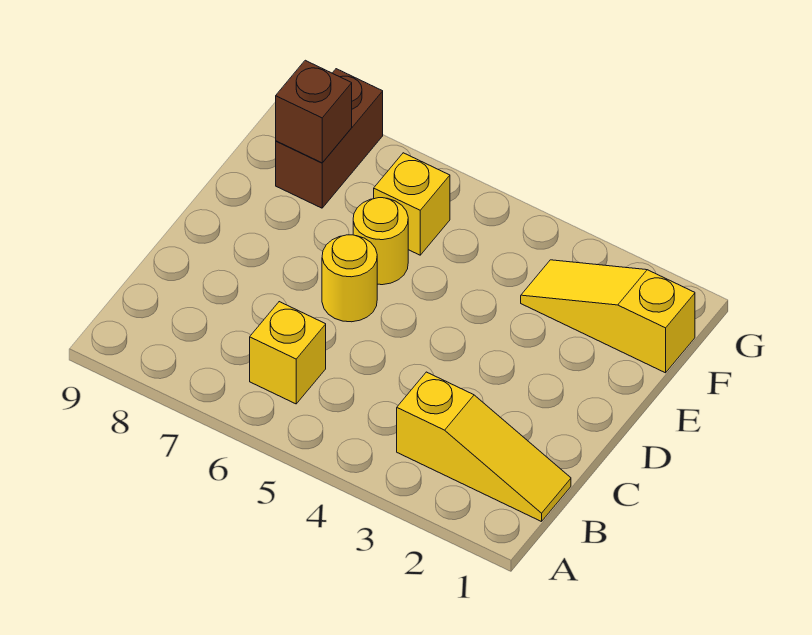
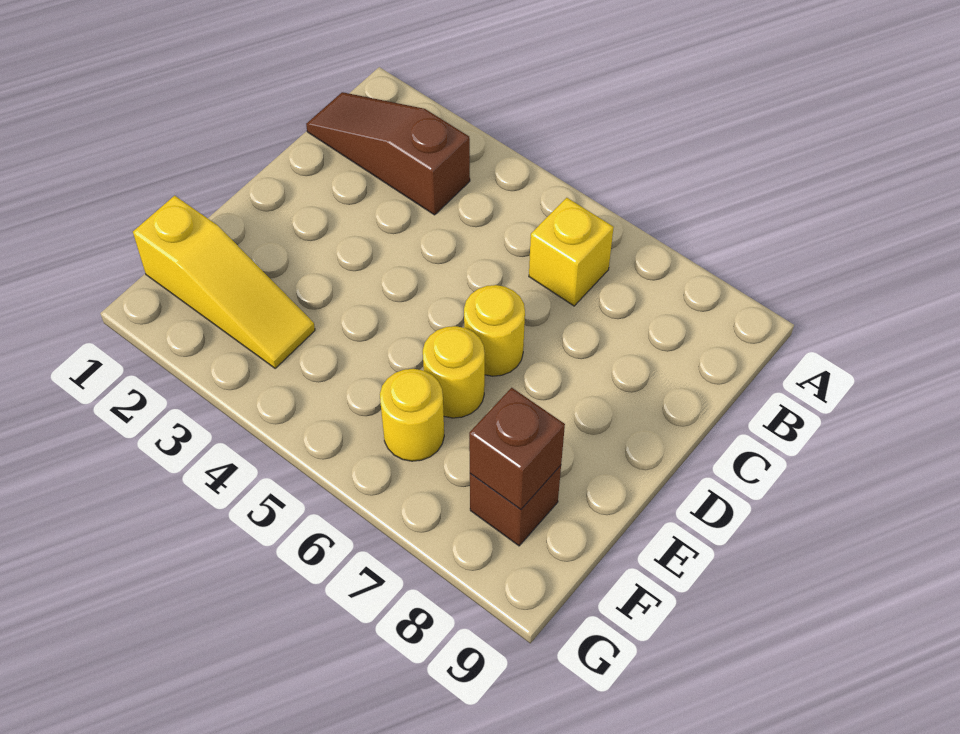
yellow 1x3 slope [397,372,571,522] -> brown 1x3 slope [306,92,470,215]
yellow 1x1 brick [374,153,450,255] -> yellow 1x1 round brick [380,369,444,461]
brown 1x2 brick [276,69,383,208] -> brown 1x1 brick [470,465,561,546]

